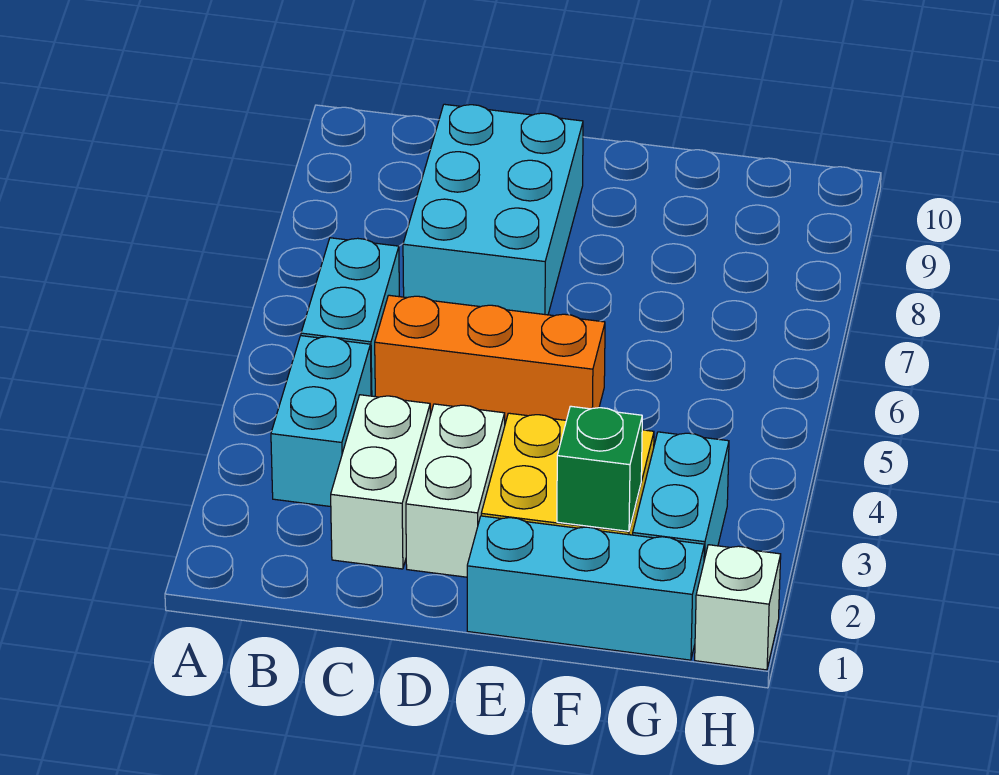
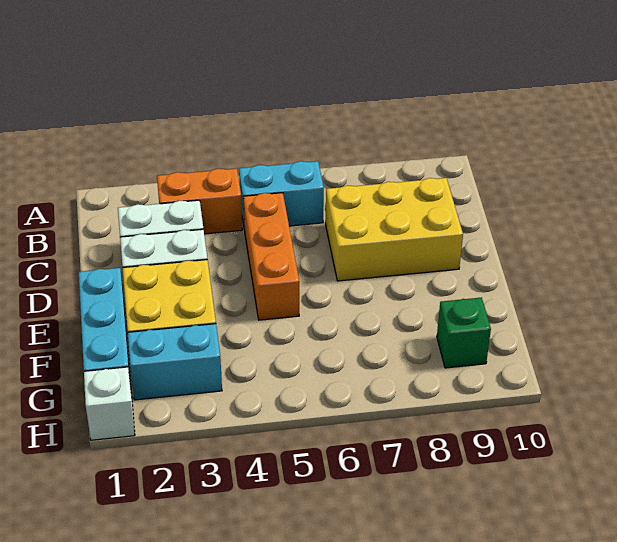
cyan 1x2 brick [271,336,371,507] -> orange 1x2 brick [157,168,242,234]
cyan 2x3 brick [403,104,583,315] -> yellow 2x3 brick [325,178,463,281]
green 1x1 brick [557,406,642,531] -> green 1x1 brick moved to [437,298,491,368]

